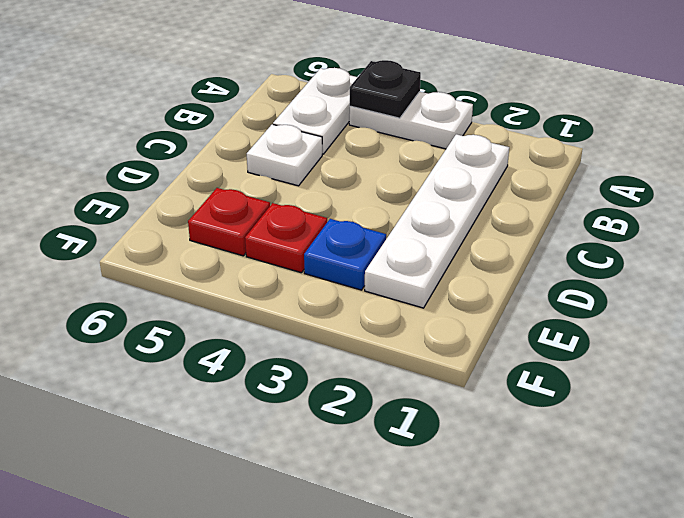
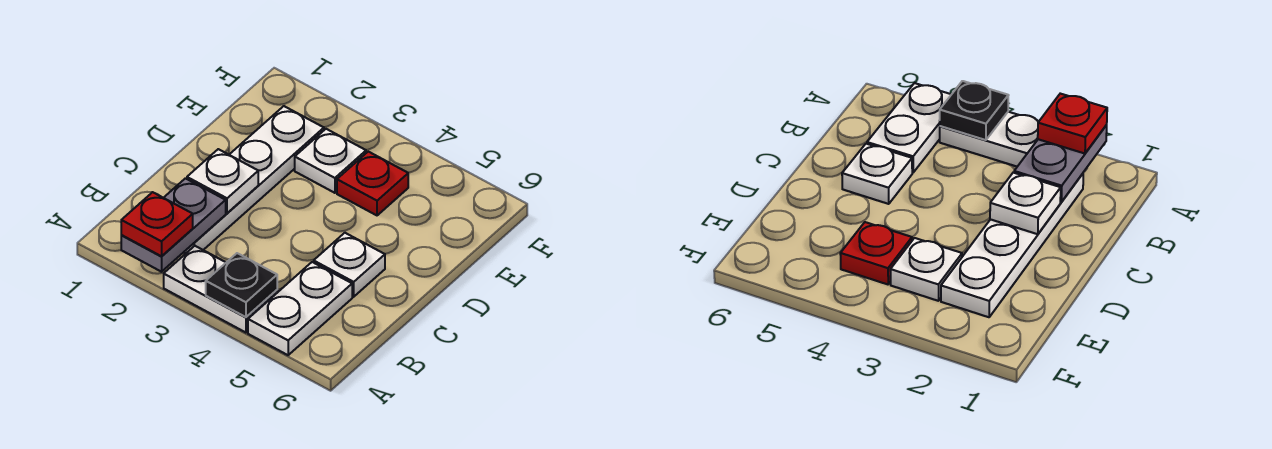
none -> grey 1x2 plate [121,178,226,272]
none -> white 1x1 plate [187,149,258,213]
blue 1x1 plate [304,219,386,290] -> white 1x1 plate [295,129,366,193]
red 1x1 plate [188,188,270,256] -> red 1x1 plate moved to [121,192,193,256]

